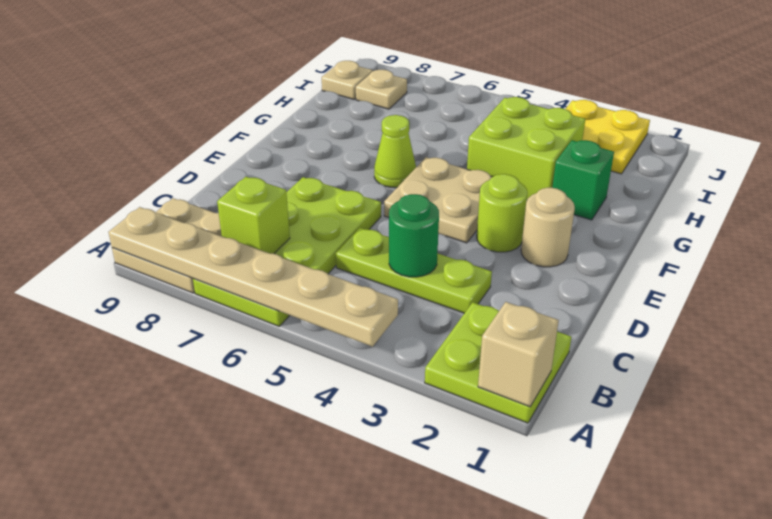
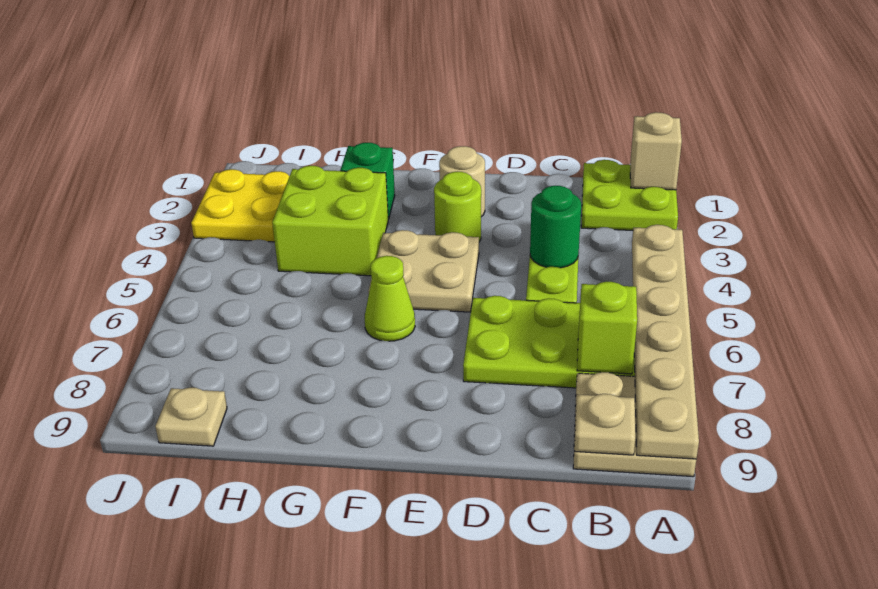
tan 1x1 plate [356,70,407,109] -> tan 1x1 plate moved to [575,394,635,455]

